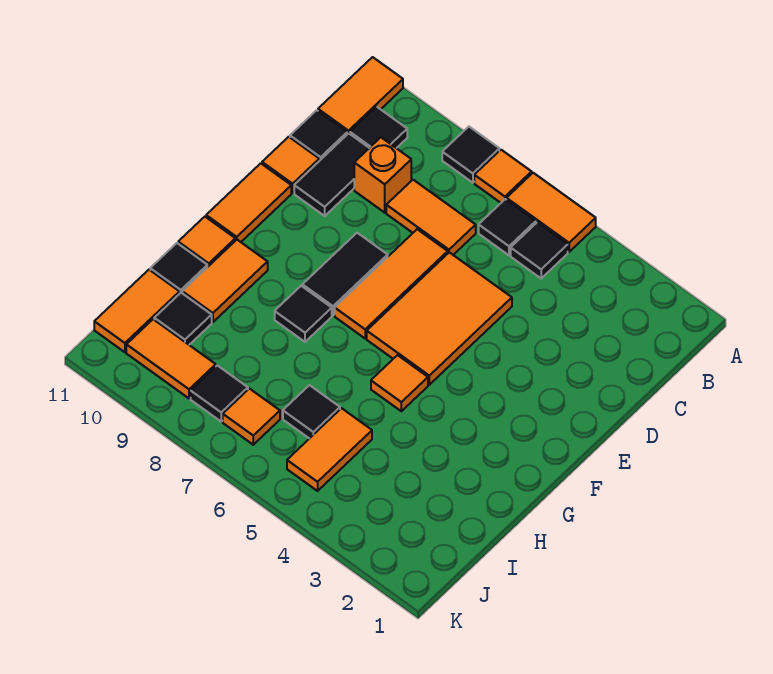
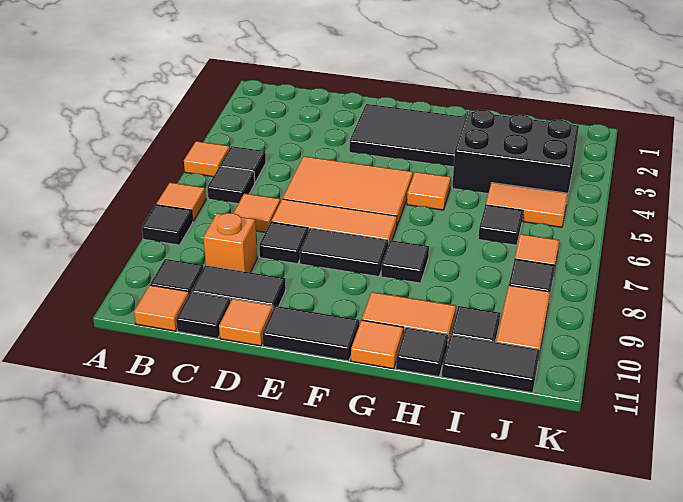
orange 1x2 tile [506,173,596,252] -> orange 1x1 tile [184,141,230,177]
orange 1x2 tile [318,57,403,134] -> orange 1x1 tile [134,285,189,331]
orange 1x2 tile [386,180,476,255] -> orange 1x1 tile [234,193,280,232]
none -> black 1x1 tile [259,222,308,264]
none -> black 2x3 tile [349,104,465,167]
orange 1x2 tile [206,163,291,242] -> black 1x2 tile [262,306,359,361]
none -> black 2x3 brick [452,110,579,198]
orange 1x2 tile [94,270,179,352] -> black 1x2 tile [442,335,540,393]

